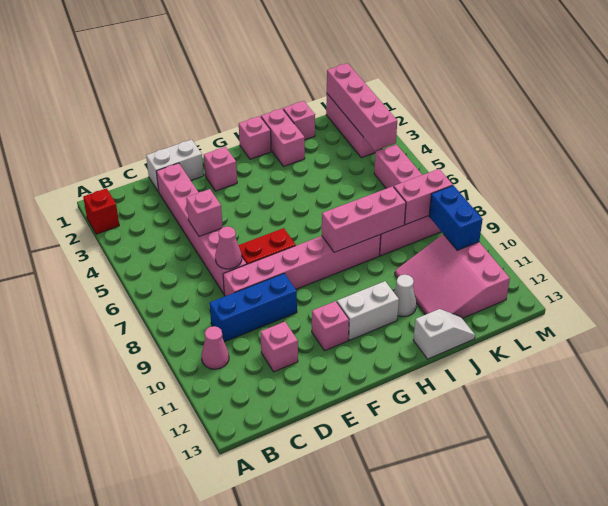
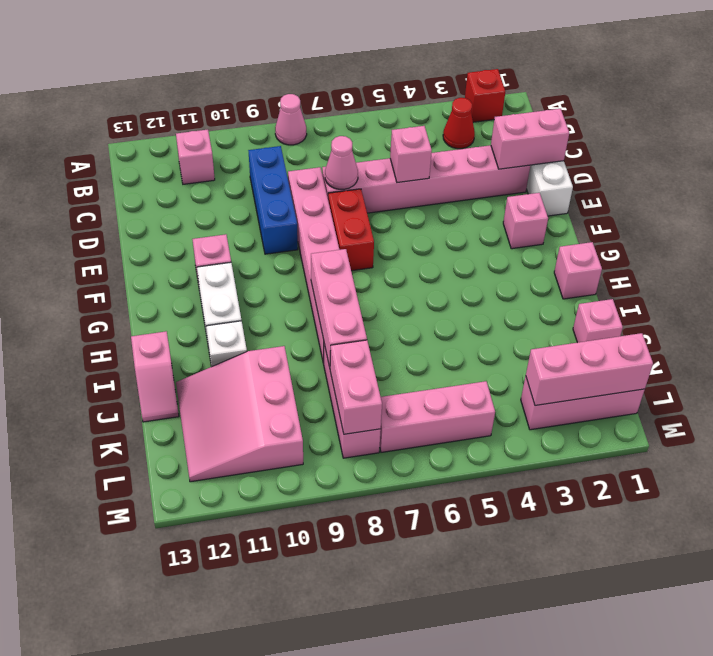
none -> red 1x1 cone [443,98,475,149]
pink 1x1 cone [202,326,229,369] -> pink 1x1 cone moved to [275,94,307,145]
pink 1x1 brick [260,322,298,372] -> pink 1x1 brick moved to [176,130,215,184]
pink 1x2 brick [261,108,305,166] -> pink 1x2 brick moved to [491,109,569,169]
white 1x1 cone [394,275,416,316] -> white 1x1 brick [206,321,247,367]
white 1x2 slope [413,309,475,359] -> pink 1x2 slope [131,331,179,422]
pink 3x3 slope [395,234,510,318] -> pink 3x3 slope turned to [176,346,303,482]
pink 1x4 brick [327,63,397,151] -> pink 1x3 brick [526,333,653,406]
blue 1x2 brick [429,185,483,250] -> none

